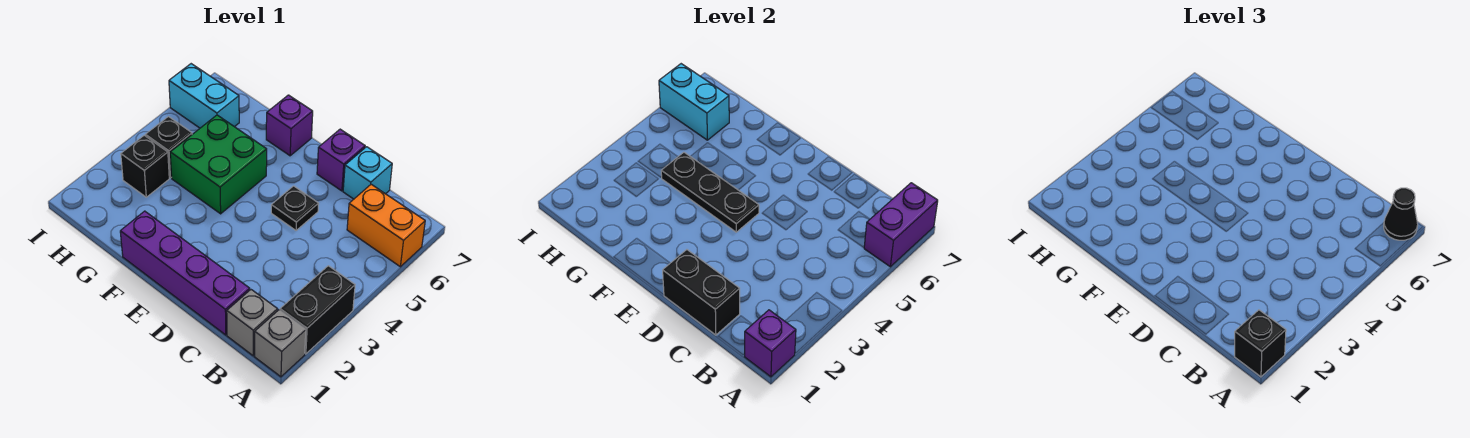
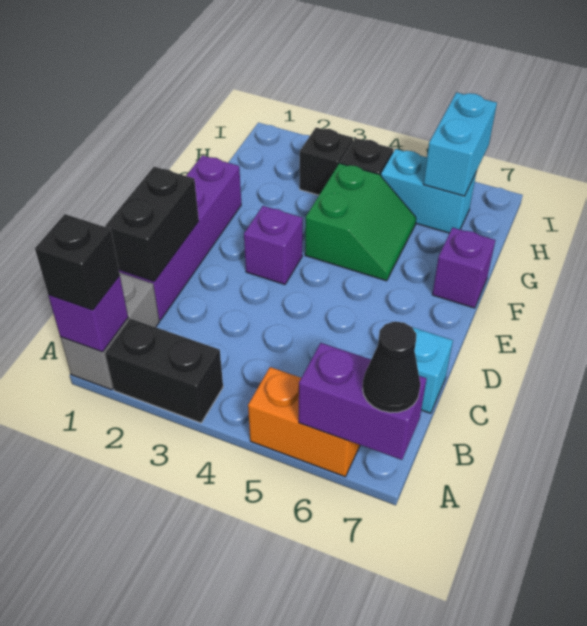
orange 1x2 brick [347,184,425,267] -> orange 1x2 brick turned to [248,367,360,477]
black 1x1 plate [271,186,319,230] -> none
purple 1x1 brick [317,129,365,191] -> purple 1x1 brick moved to [244,206,303,285]
black 1x3 plate [661,152,759,232] -> none
green 2x2 brick [170,115,267,214] -> green 2x2 slope [305,163,416,281]
cyan 1x2 brick [169,64,239,128] -> cyan 1x2 brick turned to [381,149,476,233]

